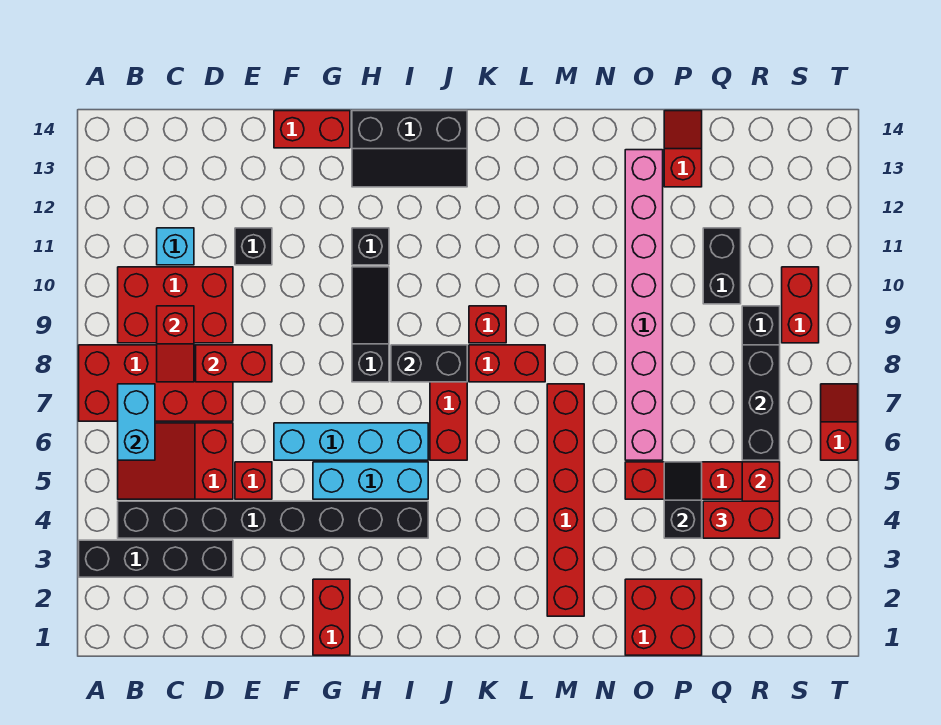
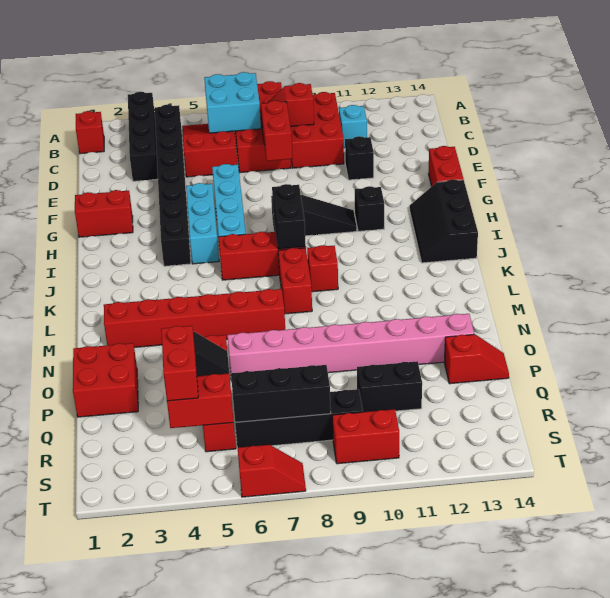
cyan 1x2 brick [118,384,155,460] -> cyan 2x2 brick [204,72,261,133]
red 1x1 brick [235,462,272,499] -> red 1x1 brick moved to [76,111,104,154]

